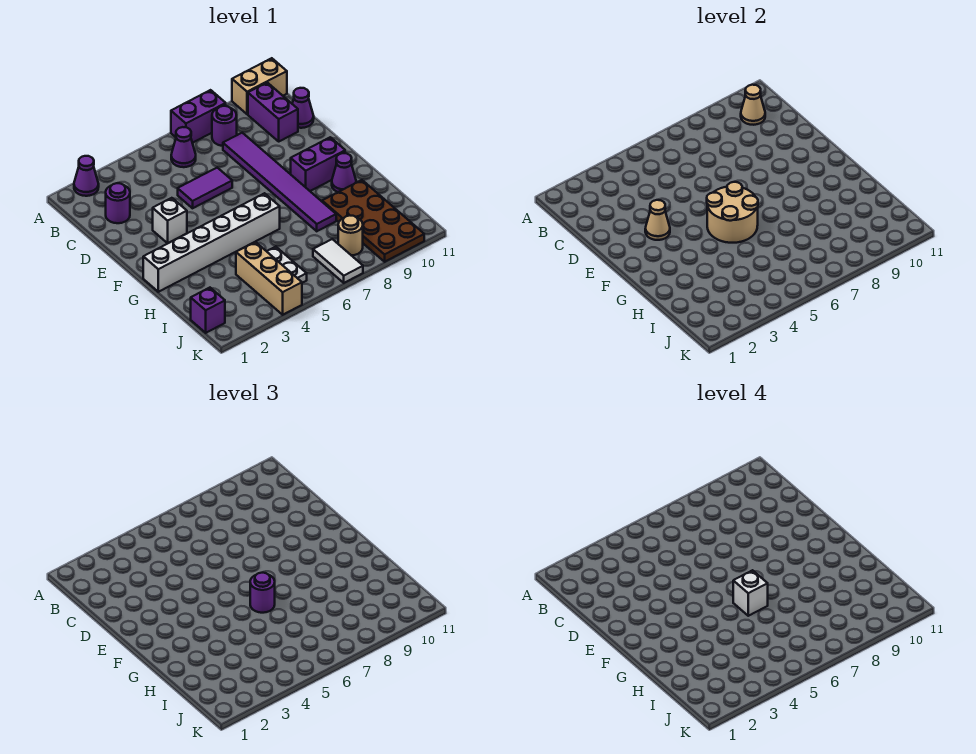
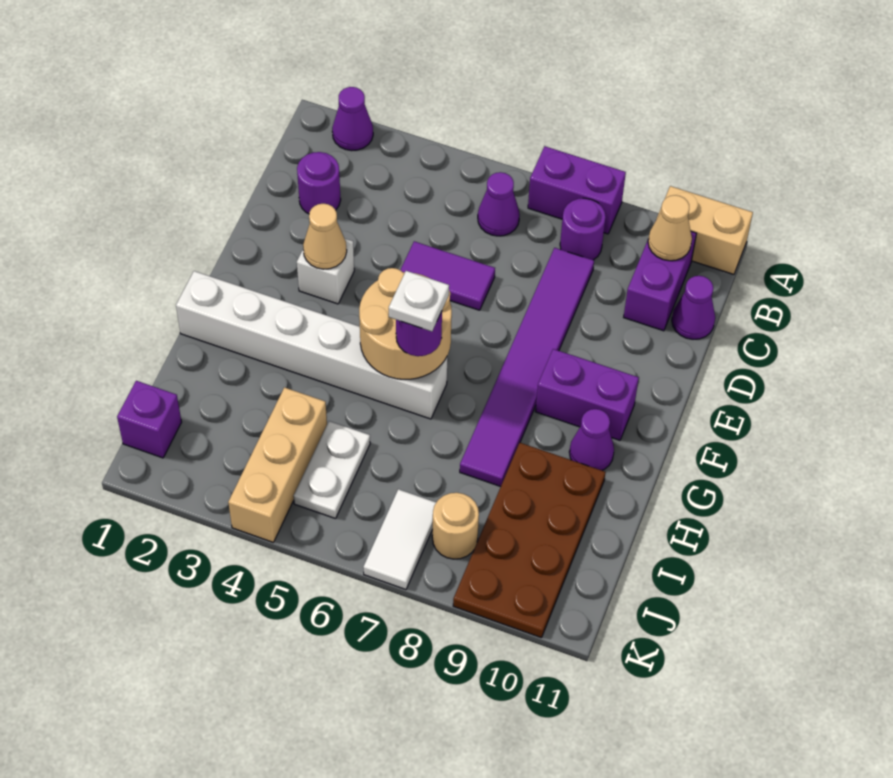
white 1x1 brick [733,570,768,616] -> white 1x1 plate [389,271,449,331]

